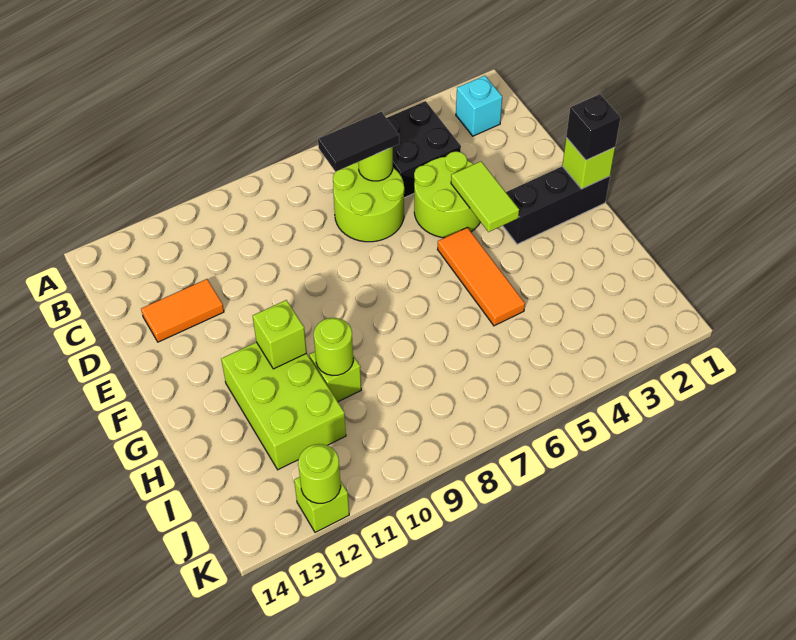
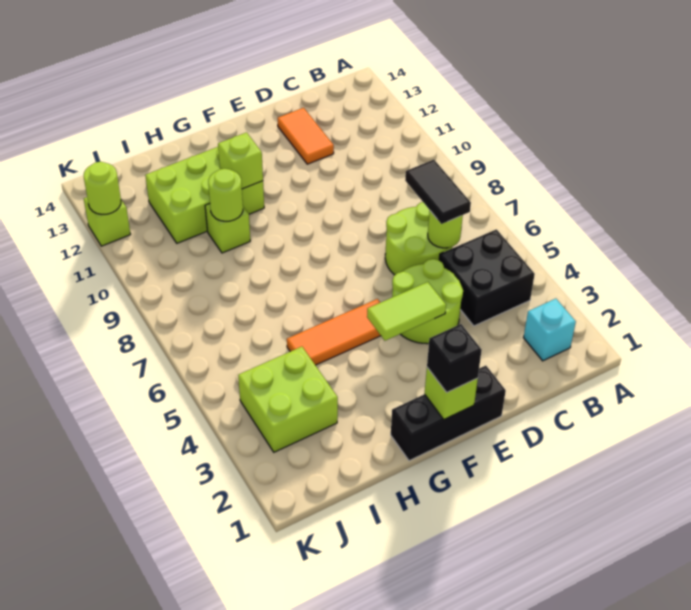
black 1x3 brick [503,166,610,244] -> black 1x3 brick turned to [391,366,506,461]
none -> lime 2x2 brick [238,347,338,452]

